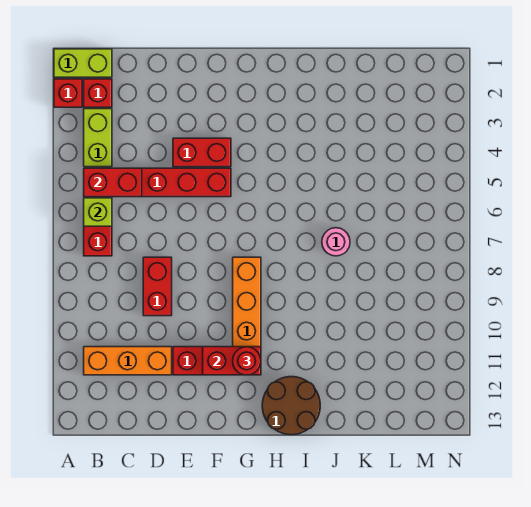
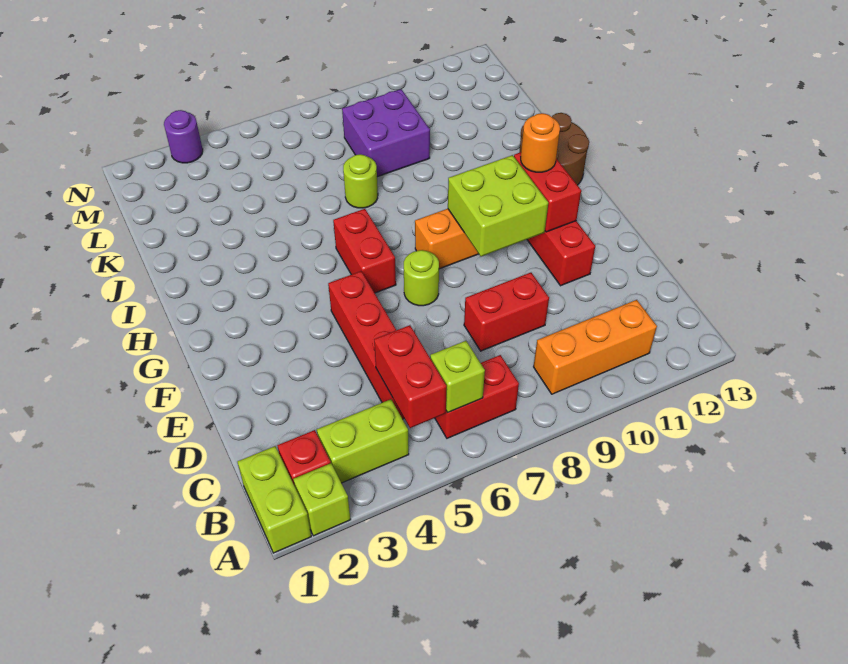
red 1x1 brick [54,79,82,107] -> lime 1x1 brick [293,463,351,536]
orange 1x3 brick [84,347,172,375] -> orange 1x3 brick turned to [534,300,657,394]
red 1x2 brick [173,138,231,167] -> red 1x2 brick moved to [333,209,396,293]
none -> lime 1x1 round brick [404,250,439,306]
none -> lime 2x2 brick [448,155,548,256]
red 1x1 round brick [233,347,261,375] -> orange 1x1 round brick [521,113,560,172]
pink 1x1 round brick [322,228,350,256] -> lime 1x1 round brick [343,154,378,208]
none -> purple 2x2 brick [342,89,430,177]
none -> purple 1x1 round brick [164,110,203,163]

